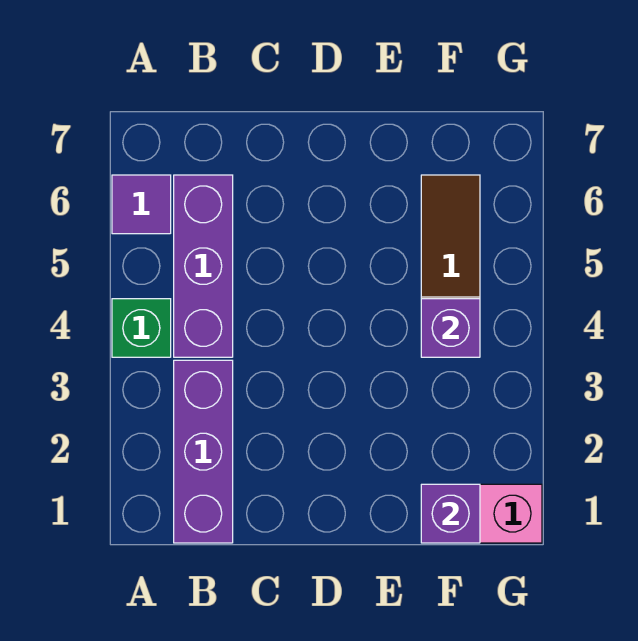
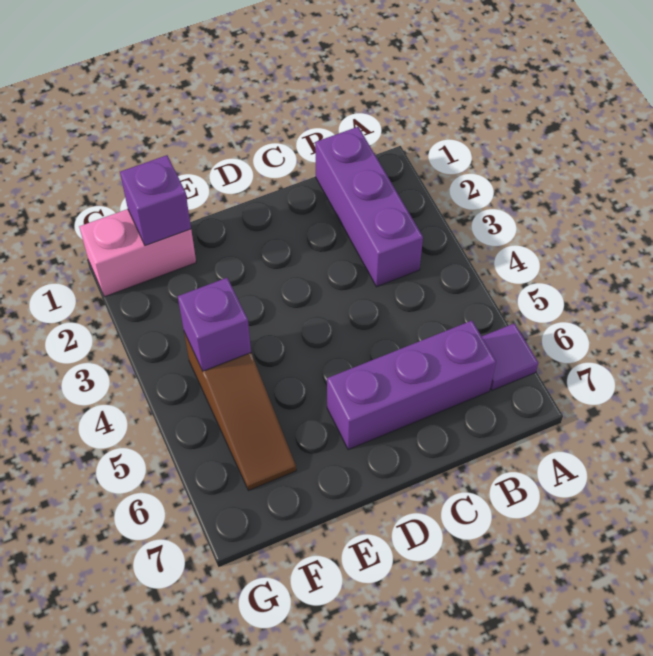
green 1x1 brick [112,299,171,357] -> none
purple 1x3 brick [174,175,233,357] -> purple 1x3 brick turned to [327,321,496,450]

